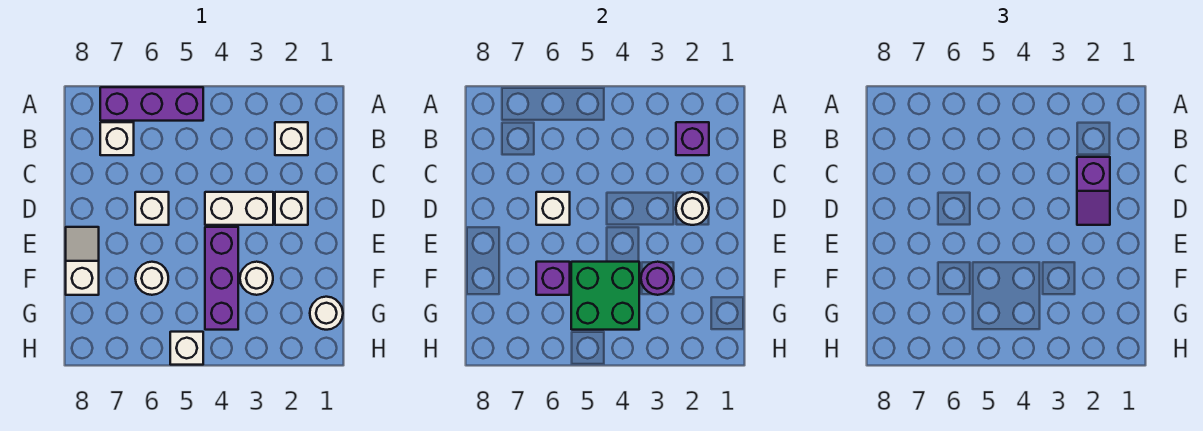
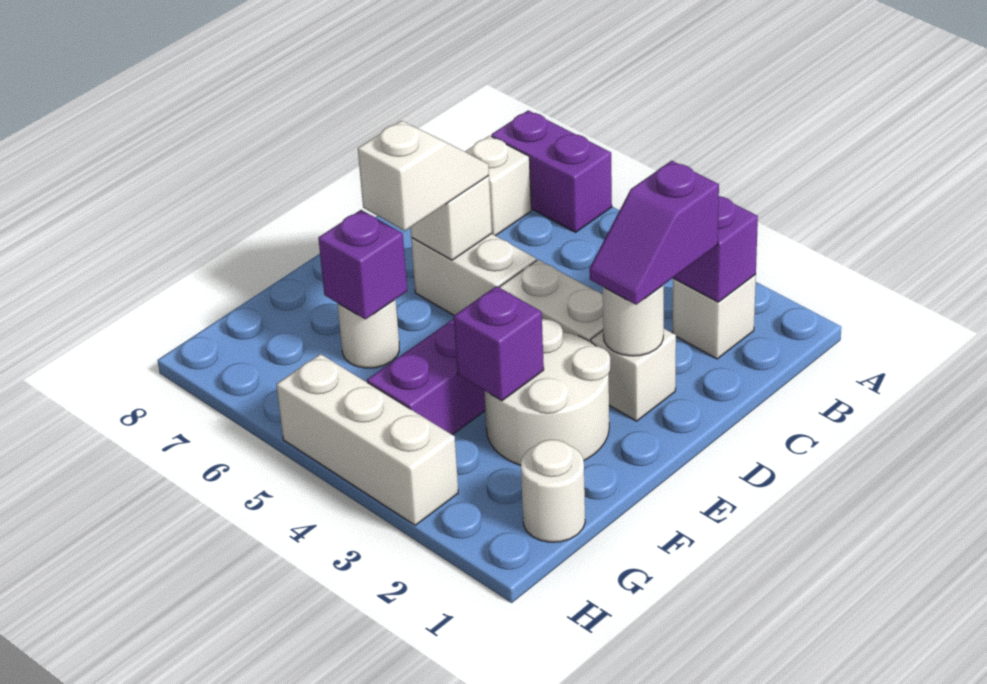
purple 1x3 brick [100,87,203,121] -> purple 1x2 brick [491,110,612,232]
white 1x1 brick [135,192,169,225] -> white 1x2 brick [411,234,536,315]
white 1x2 slope [66,227,99,295] -> white 1x2 slope moved to [358,121,489,231]
white 1x1 round brick [240,262,273,295] -> white 2x2 round brick [484,319,610,465]
purple 1x1 round brick [641,262,674,295] -> purple 1x1 brick [454,286,544,401]
green 2x2 brick [571,262,639,330] -> none
white 1x1 brick [170,332,203,365] -> white 1x3 brick [276,354,458,525]

